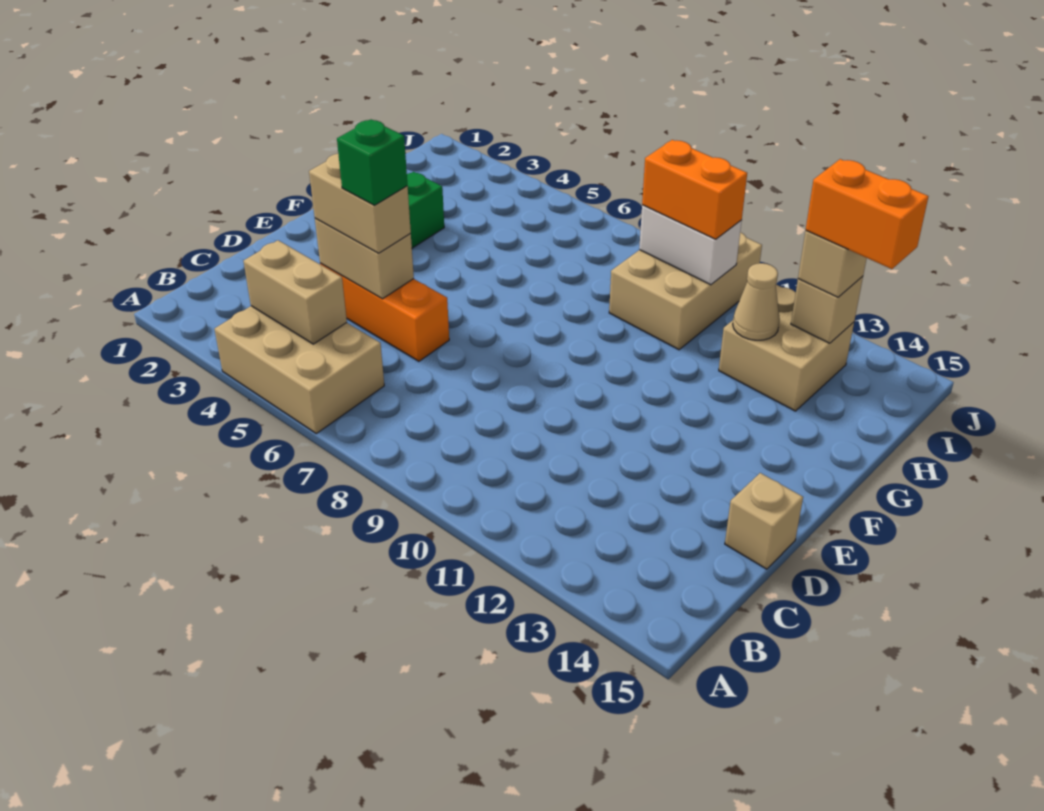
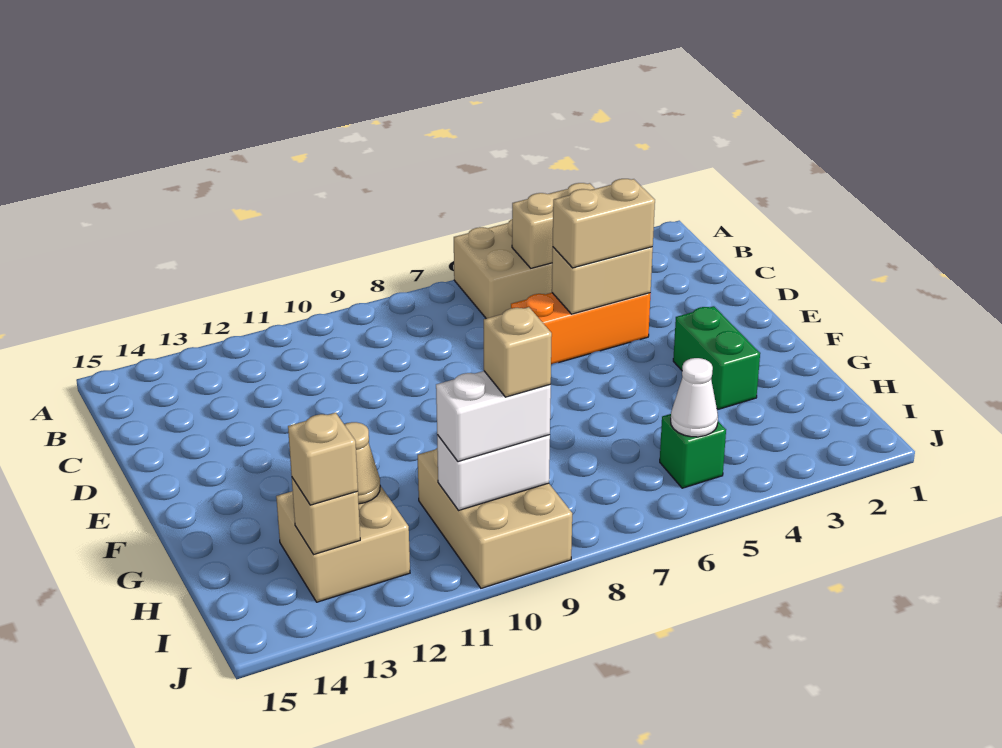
green 1x1 brick [337,120,407,205] -> green 1x1 brick moved to [660,414,726,488]
tan 1x1 brick [725,473,803,569] -> tan 1x1 brick moved to [484,307,552,397]
none -> white 1x1 cone [671,358,718,437]
orange 1x2 brick [642,140,747,239] -> white 1x2 brick [436,371,551,462]
orange 1x2 brick [806,159,928,269] -> none

